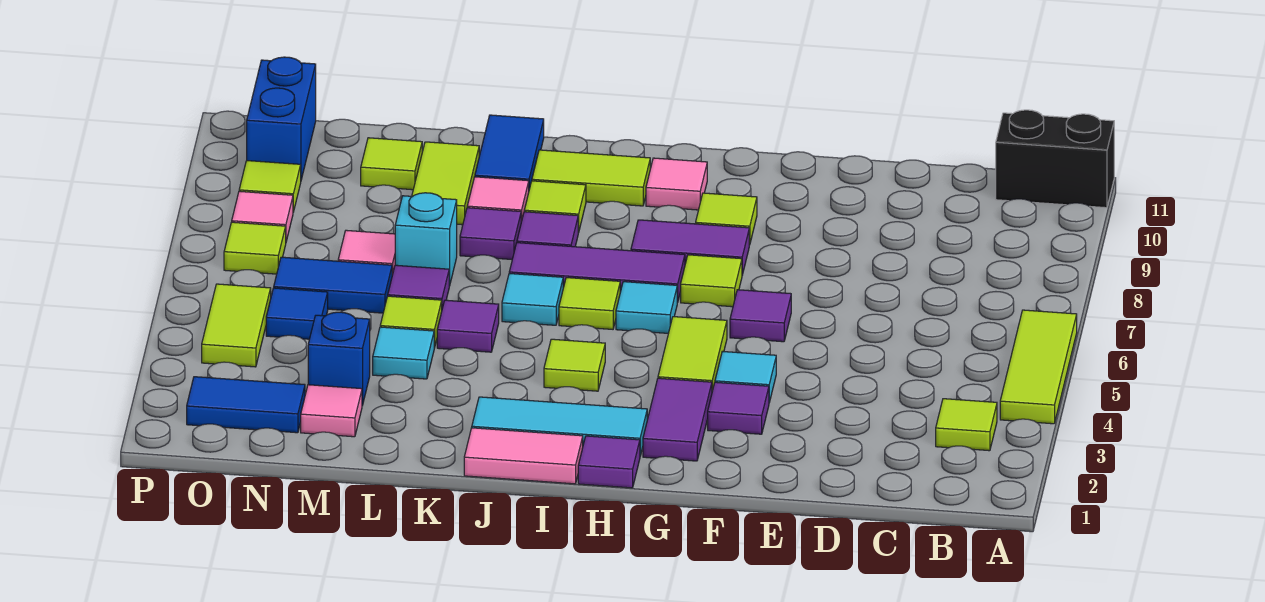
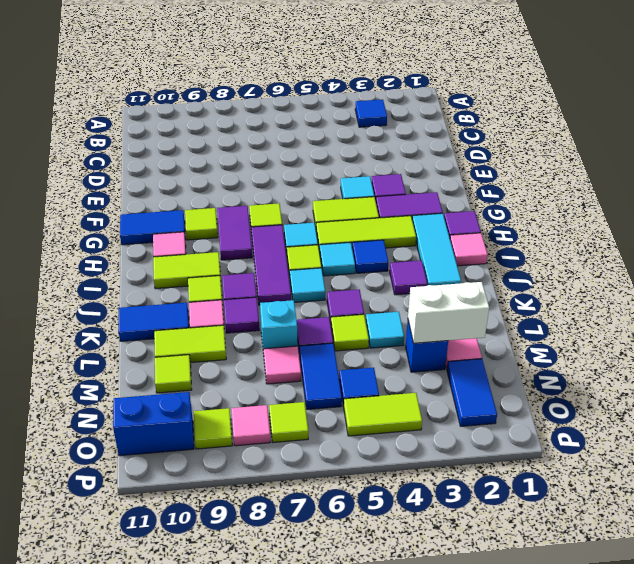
lime 1x3 tile [1000,310,1077,424] -> lime 1x3 tile moved to [316,216,416,252]
black 1x2 brick [996,110,1114,208] -> none
lime 1x1 tile [936,399,997,451] -> blue 1x1 tile [355,100,387,127]
purple 1x1 tile [730,290,791,342] -> purple 1x1 tile moved to [390,261,427,295]
none -> blue 1x2 tile [120,210,185,245]
pink 1x2 tile [464,428,583,484] -> pink 1x1 tile [450,233,488,266]
lime 1x1 tile [544,339,605,391] -> blue 1x1 tile [352,240,388,273]
none -> cyan 1x1 tile [319,242,355,276]
lime 1x2 tile [532,150,650,206] -> lime 1x2 tile turned to [153,252,220,289]
none -> white 1x2 brick [408,282,489,343]

